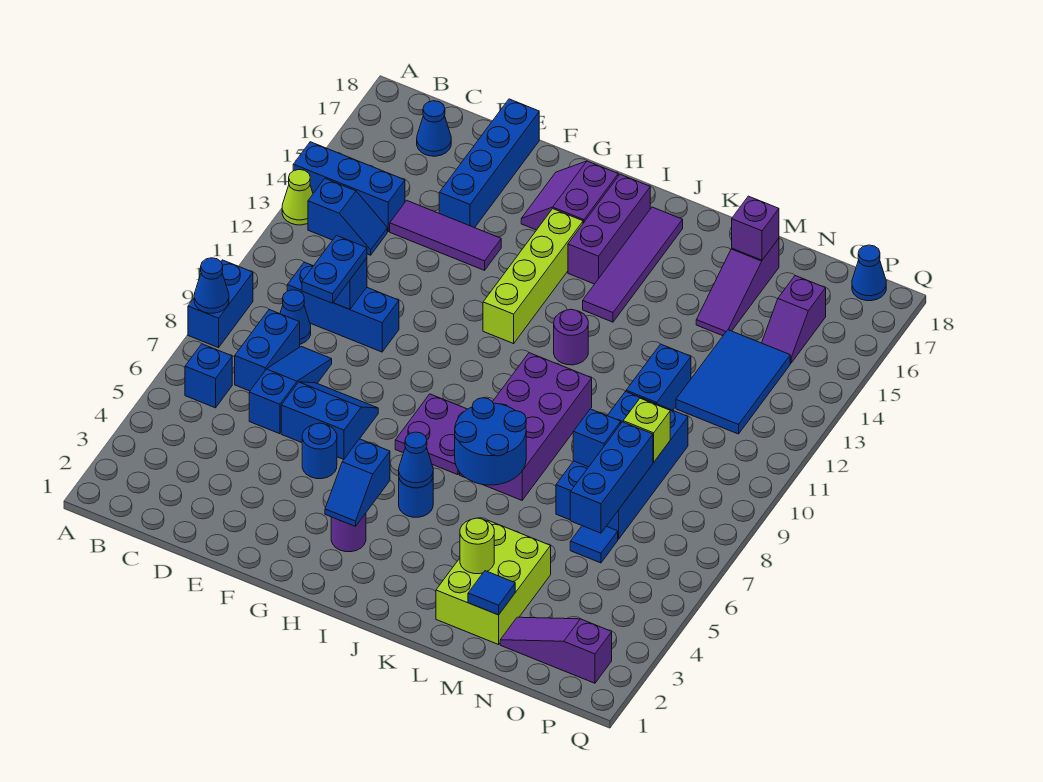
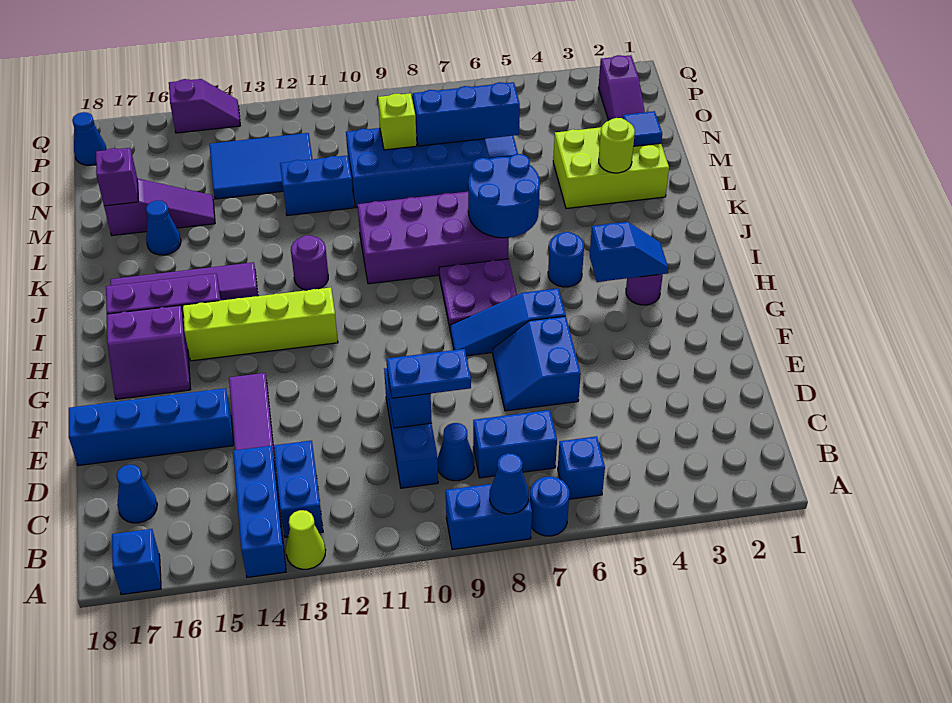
blue 1x2 slope [308,179,387,255] -> blue 1x2 brick [274,441,323,537]
blue 1x3 slope [249,346,332,434] -> blue 1x3 slope moved to [450,288,566,356]
blue 1x1 round brick [302,423,337,479] -> blue 1x1 round brick moved to [530,477,569,536]
blue 1x1 cone [399,432,433,488] -> blue 1x1 cone moved to [146,200,181,255]
blue 1x1 brick [573,409,621,467] -> blue 1x1 brick moved to [112,529,161,595]
purple 1x2 slope [762,276,826,363] -> purple 1x2 slope moved to [169,79,240,133]

